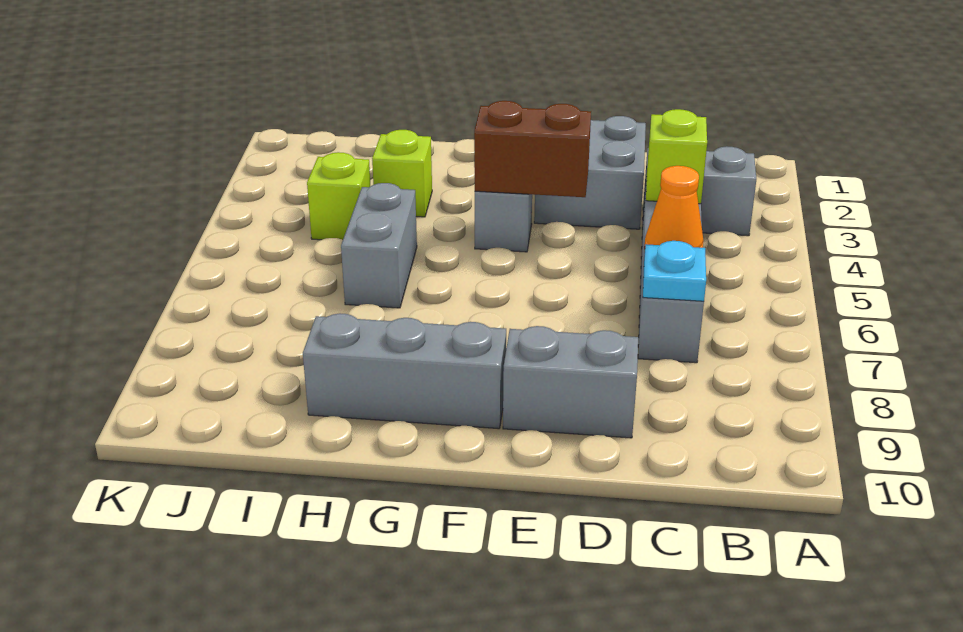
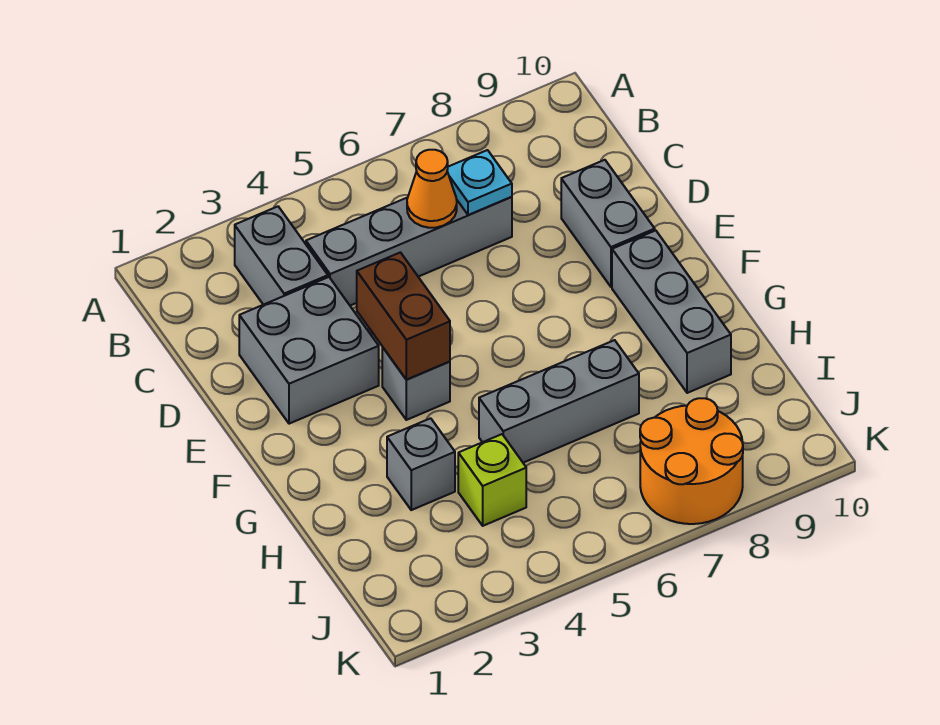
lime 1x1 brick [646,109,707,204] -> none
lime 1x1 brick [372,130,432,217] -> grey 1x1 brick [387,418,455,510]
grey 1x2 brick [341,183,417,308] -> grey 1x3 brick [479,340,639,463]
none -> orange 2x2 round brick [640,398,743,524]

